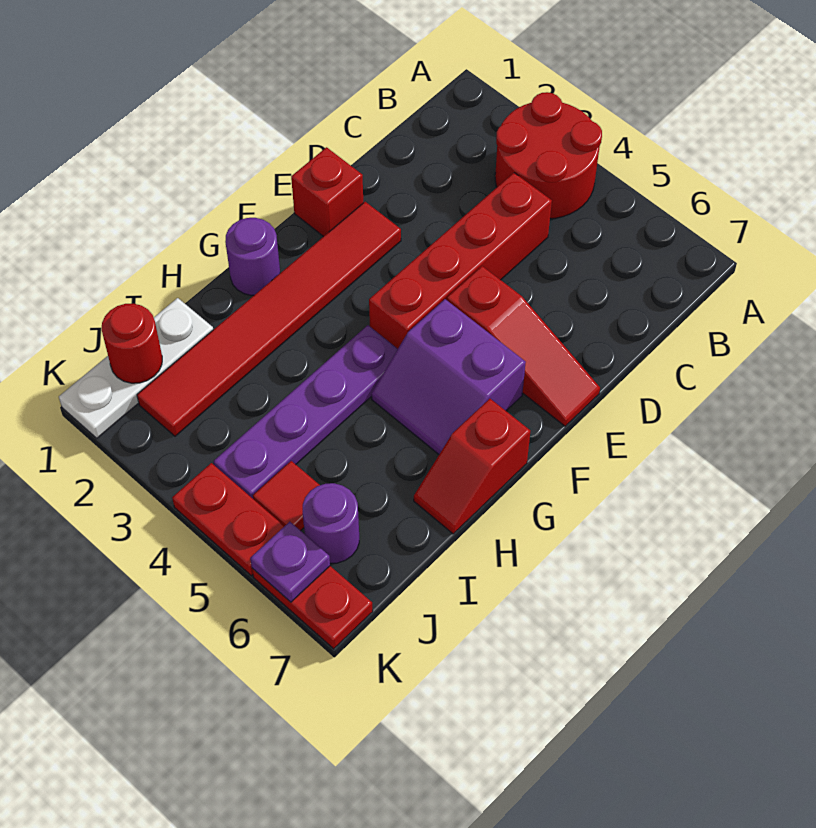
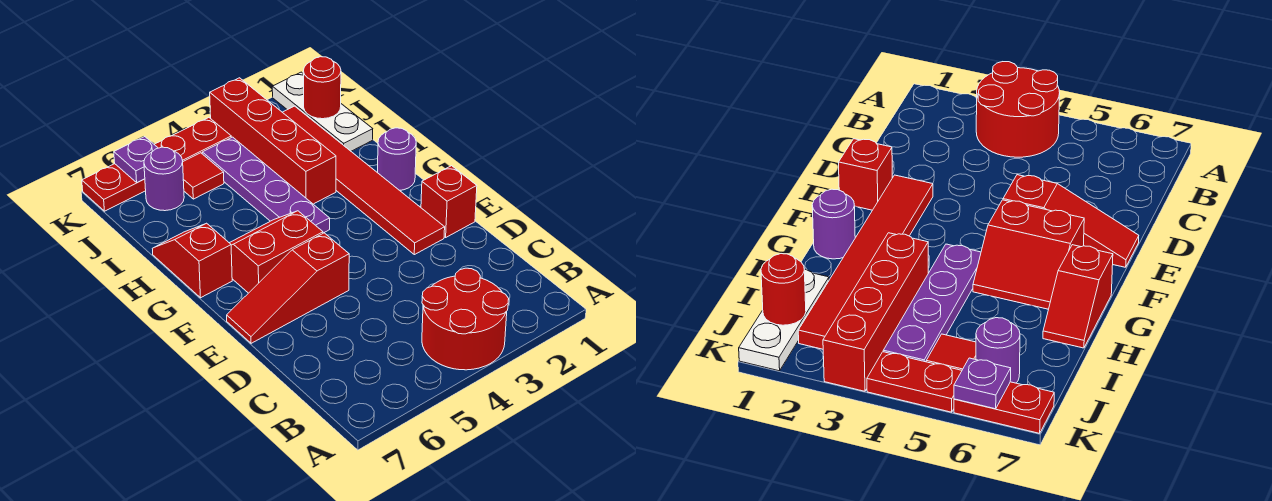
red 1x4 brick [369,173,552,349] -> red 1x4 brick moved to [210,78,336,204]
purple 2x2 slope [371,299,526,454] -> red 2x2 slope [230,211,323,293]

